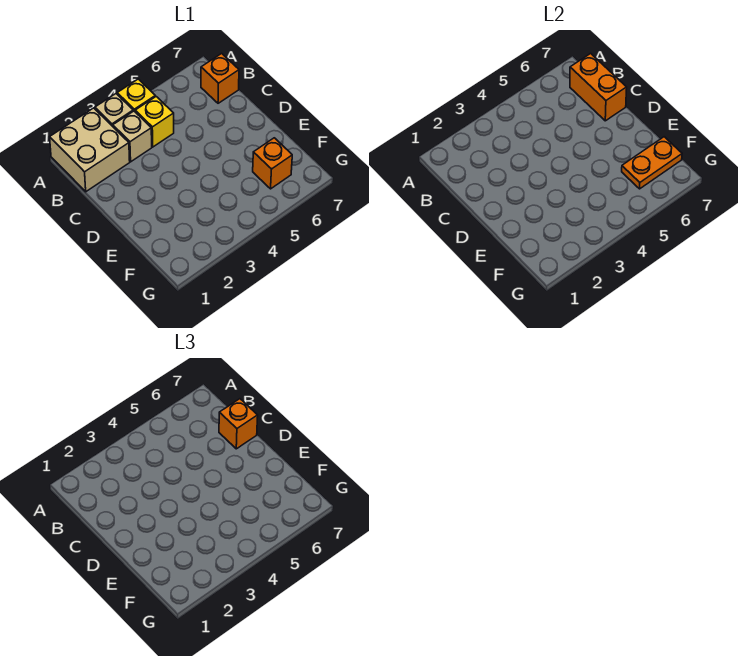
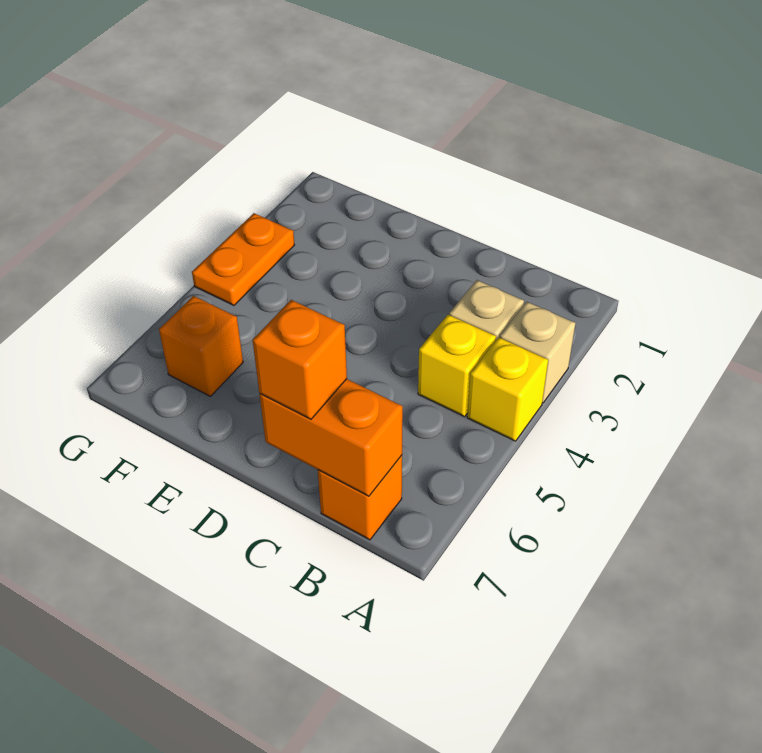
tan 2x2 brick [50,108,130,192] -> none
orange 1x2 plate [622,137,682,189] -> orange 1x2 plate moved to [192,213,294,305]

